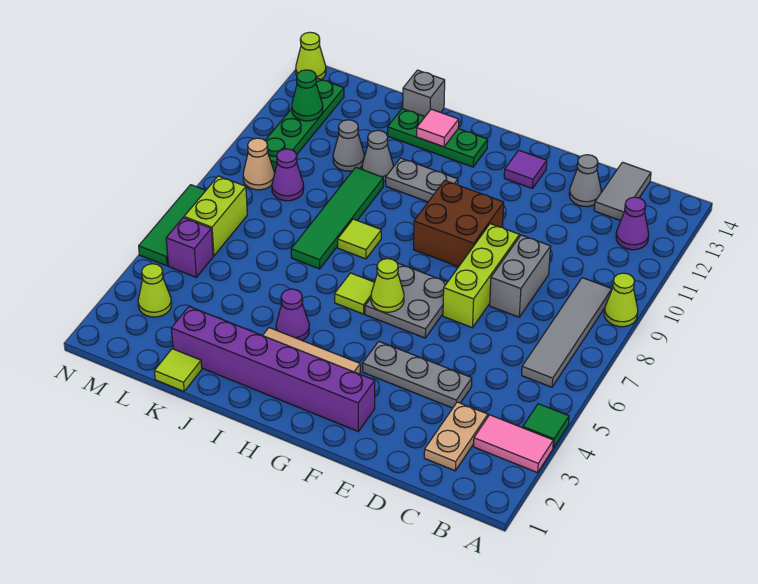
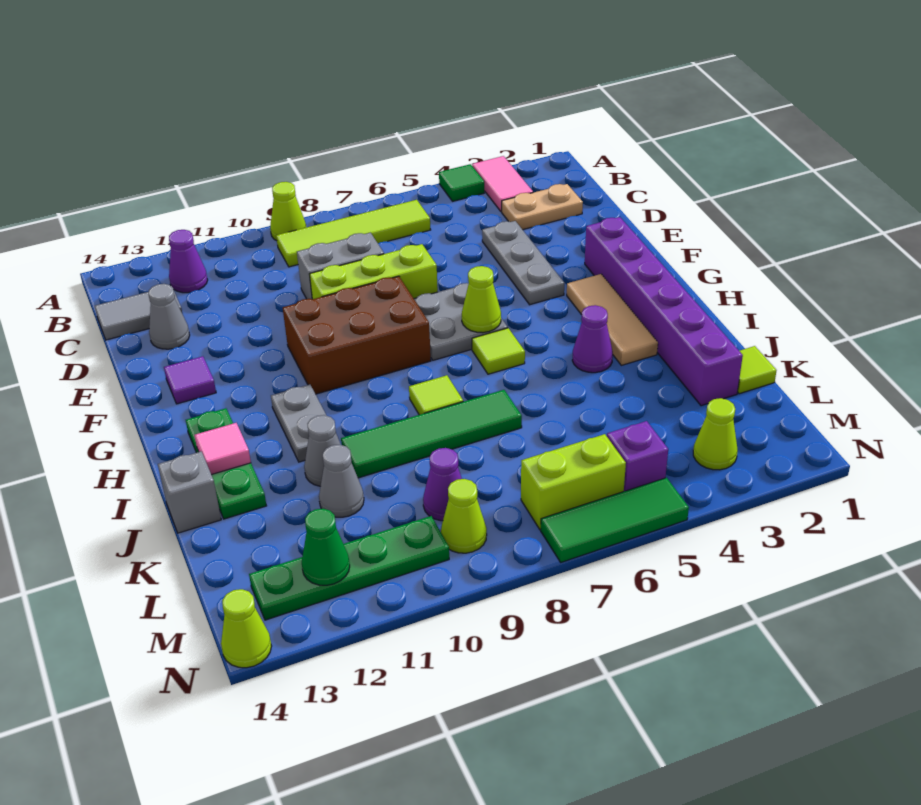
grey 1x4 tile [522,278,612,387] -> lime 1x4 tile [276,200,431,267]
brown 2x2 brick [414,181,504,267] -> brown 2x3 brick [283,276,431,394]
tan 1x1 cone [243,138,275,190] -> lime 1x1 cone [441,479,487,553]

